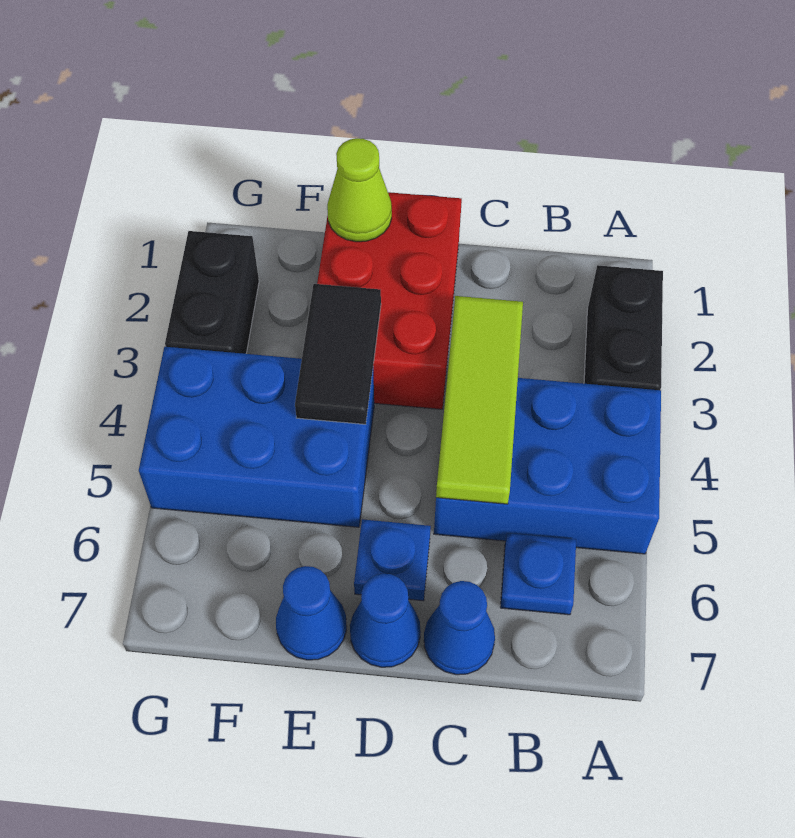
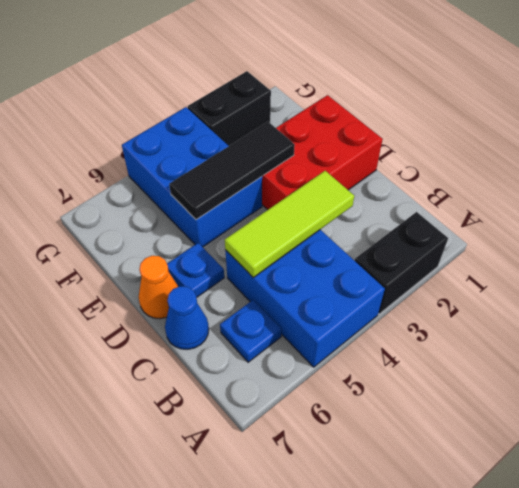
blue 1x1 cone [350,574,421,667] -> orange 1x1 cone [139,256,178,319]
lime 1x1 cone [327,138,392,242] -> none
black 1x2 tile [295,284,381,424] -> black 1x3 tile [169,122,295,220]
blue 1x1 cone [276,566,347,660] -> none

